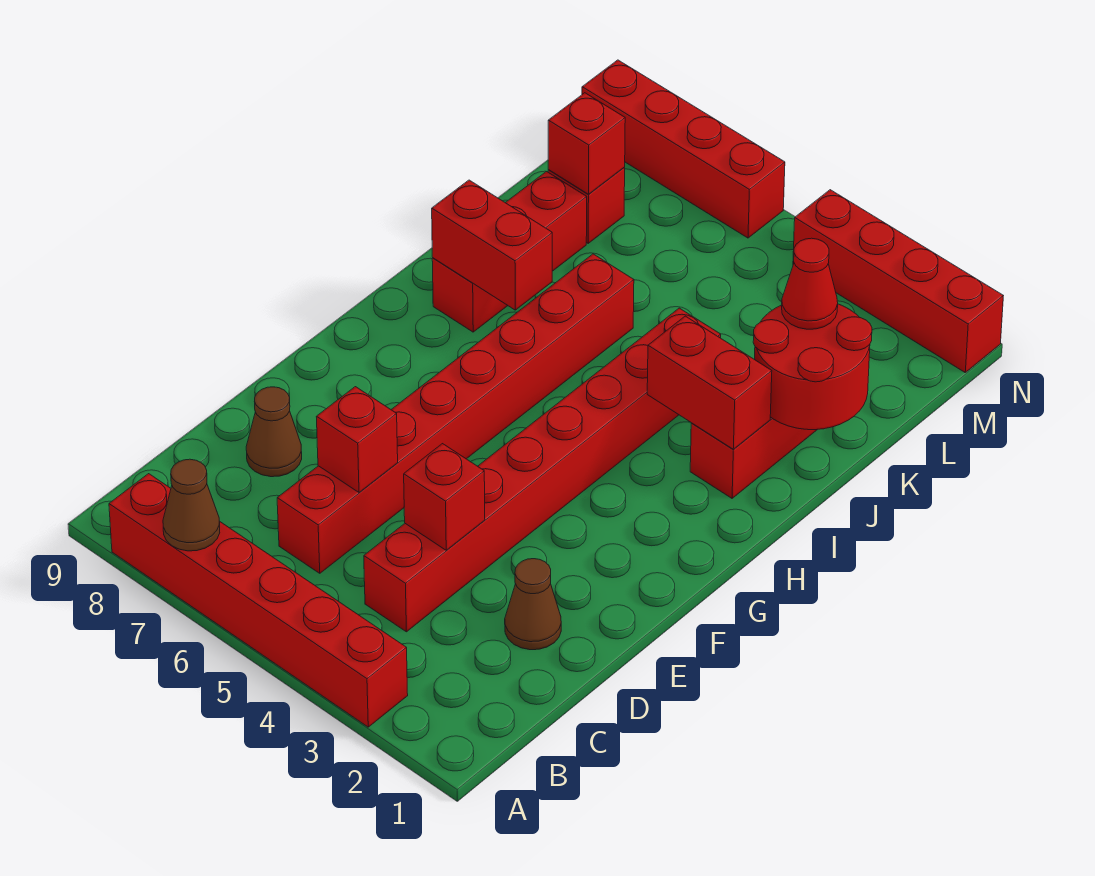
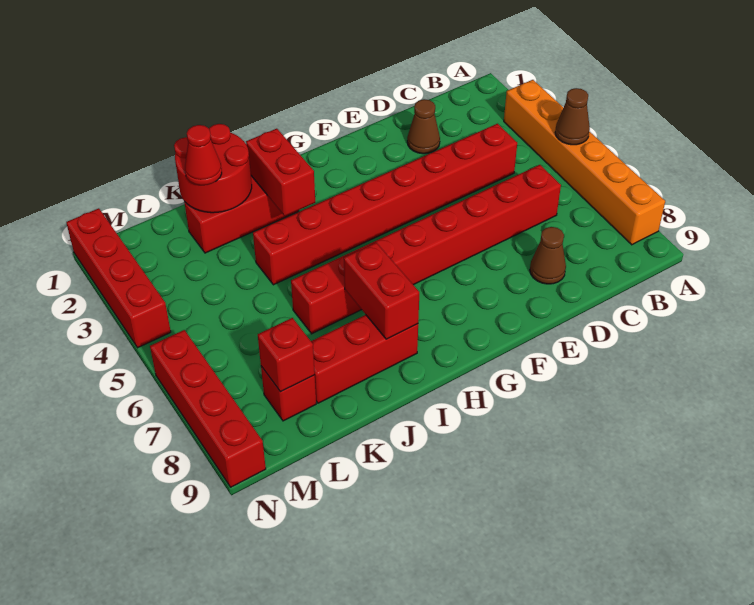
red 1x6 brick [109,474,408,727] -> orange 1x6 brick [504,80,665,245]
brown 1x1 cone [163,459,220,551] -> brown 1x1 cone moved to [555,88,590,145]
red 1x1 brick [404,444,485,550] -> none
red 1x1 brick [316,387,398,492] -> none

